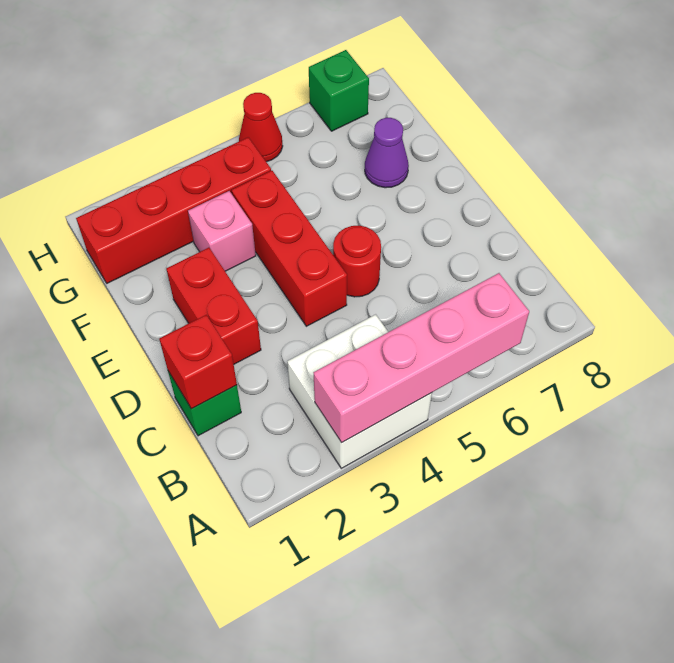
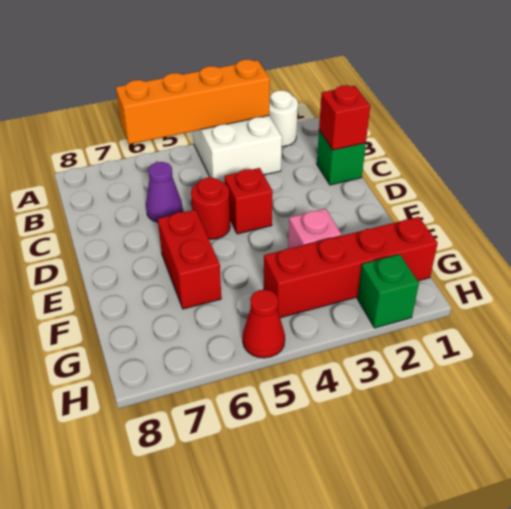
none -> white 1x1 round brick [269,90,298,147]
pink 1x4 brick [314,273,529,443] -> orange 1x4 brick [116,60,270,144]
red 1x2 brick [166,248,261,364] -> red 1x2 brick moved to [158,210,221,309]
red 1x3 brick [232,170,347,326] -> red 1x1 brick [224,168,273,234]
purple 1x1 cone [365,118,409,188] -> purple 1x1 cone moved to [146,162,183,222]
green 1x1 brick [309,50,369,131] -> green 1x1 brick moved to [357,254,419,328]

